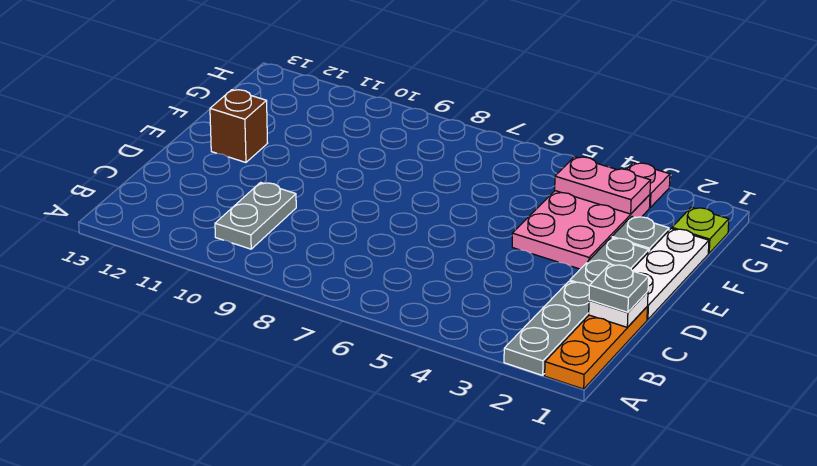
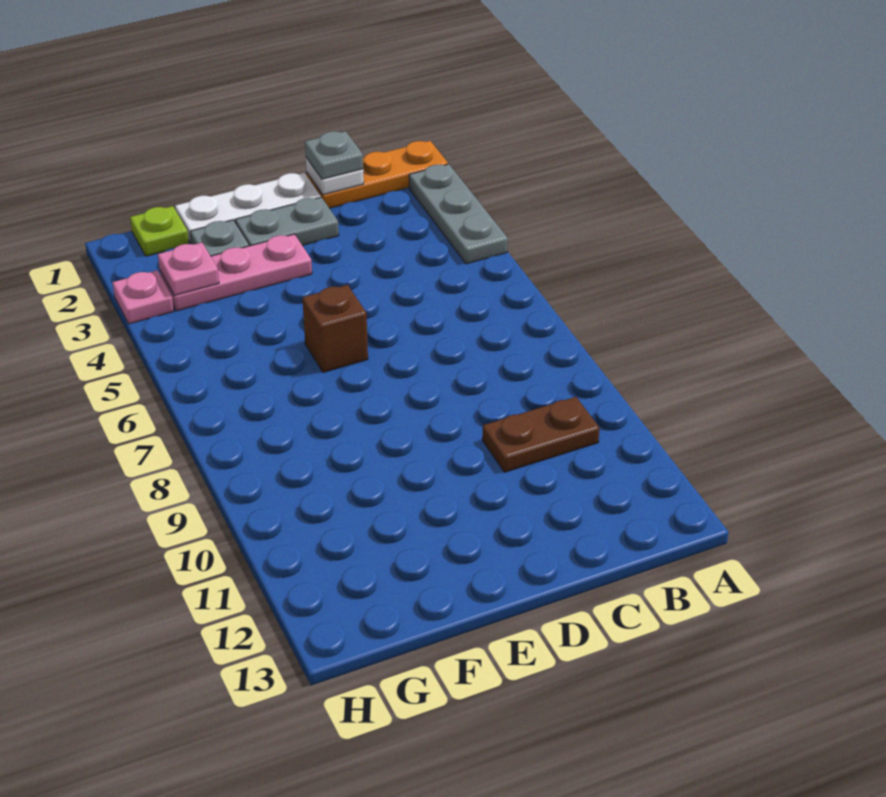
grey 1x3 plate [504,281,589,375] -> grey 1x3 plate turned to [409,164,508,264]
grey 1x2 plate [215,182,296,249] -> brown 1x2 plate [482,397,600,472]
pink 2x3 plate [512,191,650,269] -> pink 1x3 plate [160,234,312,311]
brown 1x1 brick [210,90,267,162] -> brown 1x1 brick moved to [302,285,368,372]
pink 1x2 plate [555,157,651,214] -> pink 1x1 plate [158,243,219,295]

